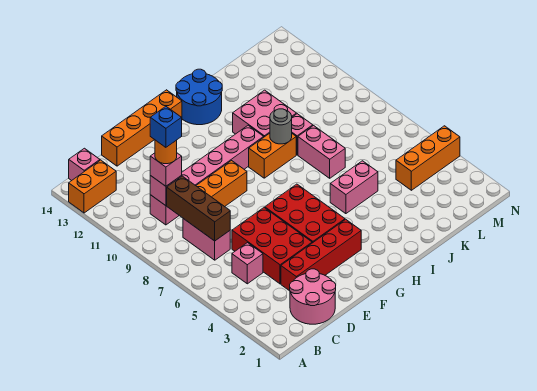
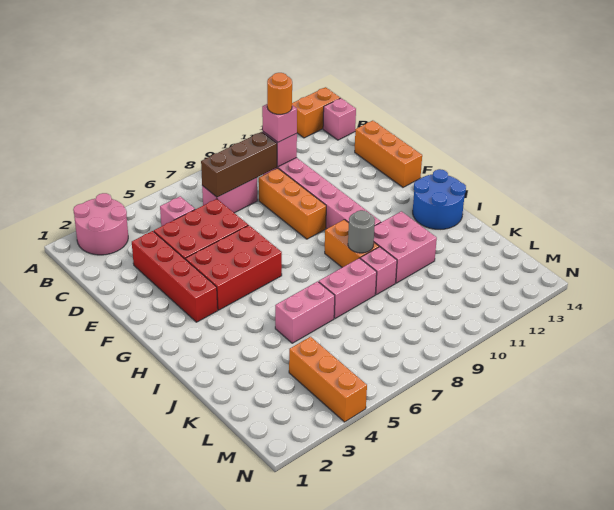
orange 1x2 brick [69,160,116,213] -> orange 1x2 brick turned to [292,87,340,138]
pink 2x2 round brick [290,269,336,324] -> pink 2x2 round brick moved to [73,193,128,255]
blue 1x1 brick [150,107,182,147] -> none
orange 1x4 brick [102,90,182,166] -> orange 1x3 brick [355,121,422,187]
pink 1x2 brick [330,161,378,214] -> pink 1x2 brick turned to [275,281,335,343]

